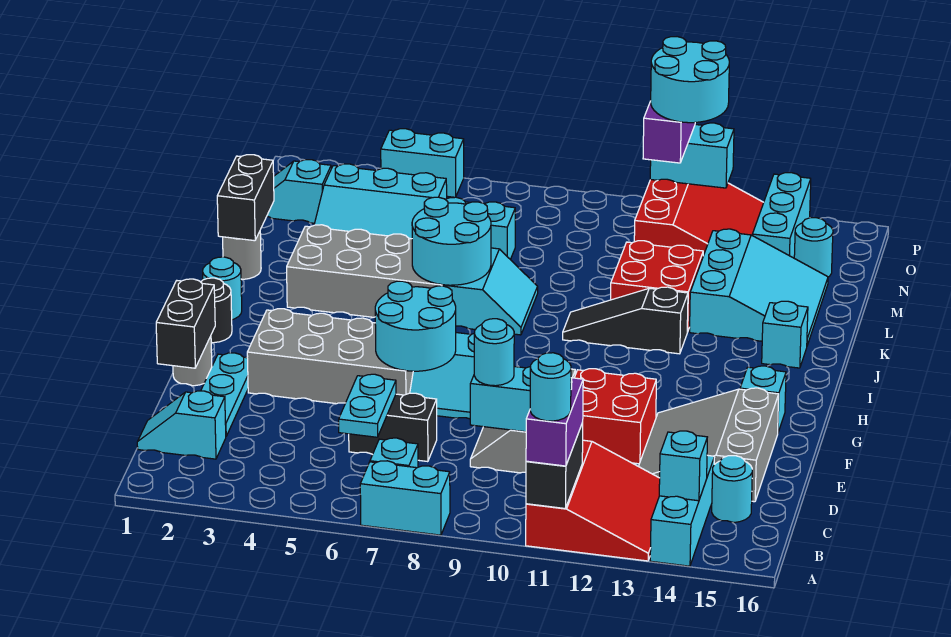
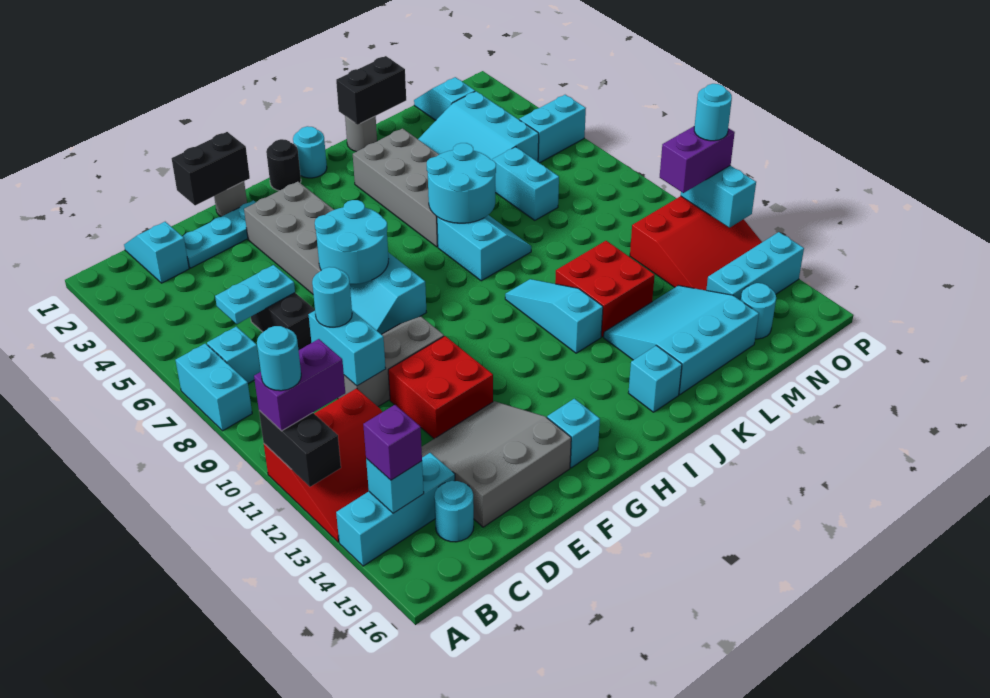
black 1x2 brick [526,423,583,508] -> black 1x2 brick turned to [259,411,341,487]
none -> purple 1x1 brick [363,405,422,480]
cyan 2x2 slope [444,248,538,335] -> cyan 2x2 slope turned to [437,215,531,281]
black 1x3 slope [563,287,688,354] -> cyan 1x3 slope [505,279,603,353]
cyan 3x3 slope [690,229,828,345] -> cyan 3x3 slope turned to [604,285,759,395]
cyan 2x2 round brick [651,37,729,123] -> cyan 1x1 round brick [694,84,732,141]
cyan 1x2 brick [381,129,464,197] -> cyan 1x2 brick turned to [519,95,586,163]

